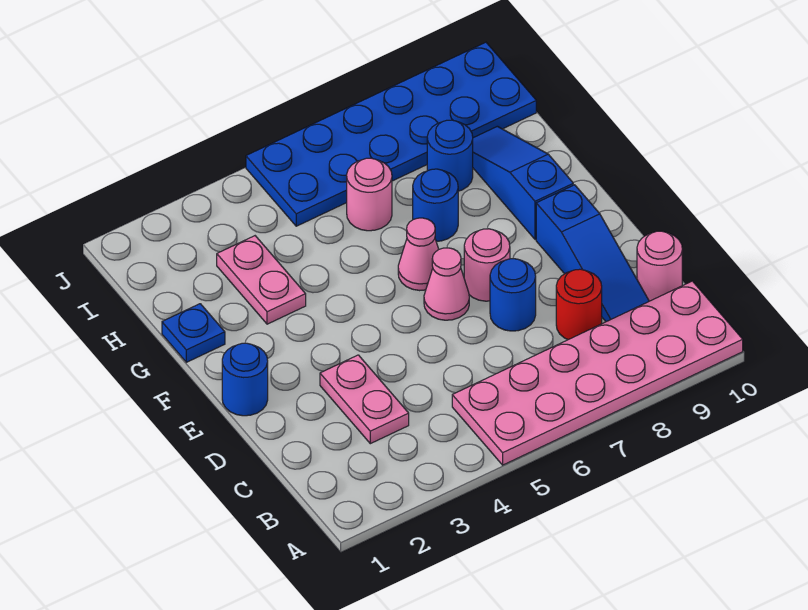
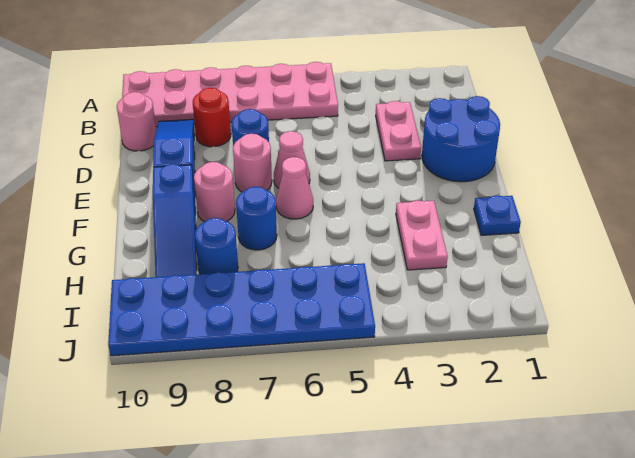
blue 1x1 round brick [222,343,268,416] -> blue 2x2 round brick [422,96,500,182]
pink 1x1 round brick [347,158,392,231] -> pink 1x1 round brick moved to [194,162,235,222]

